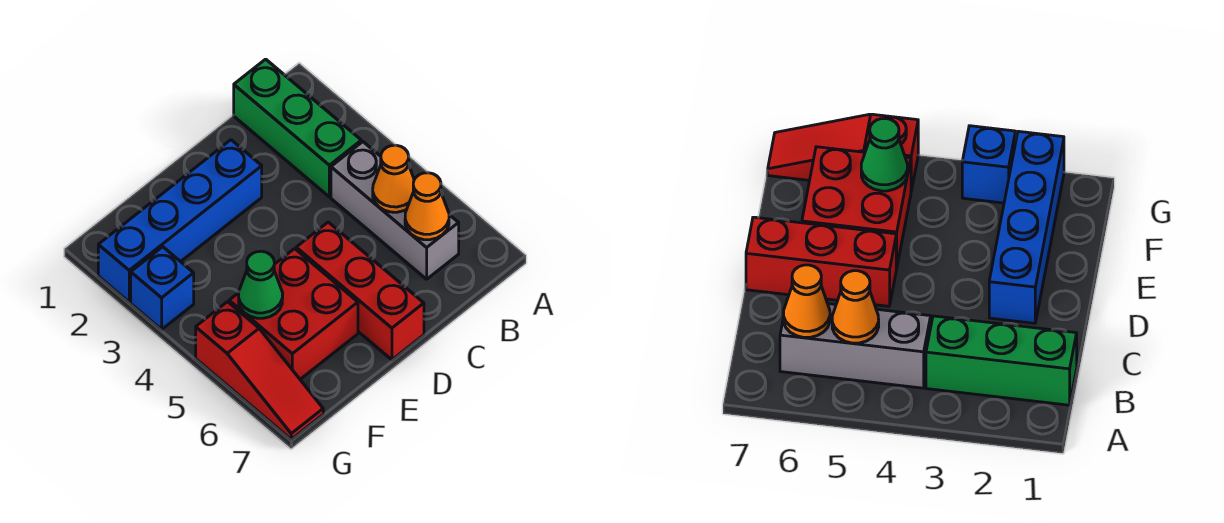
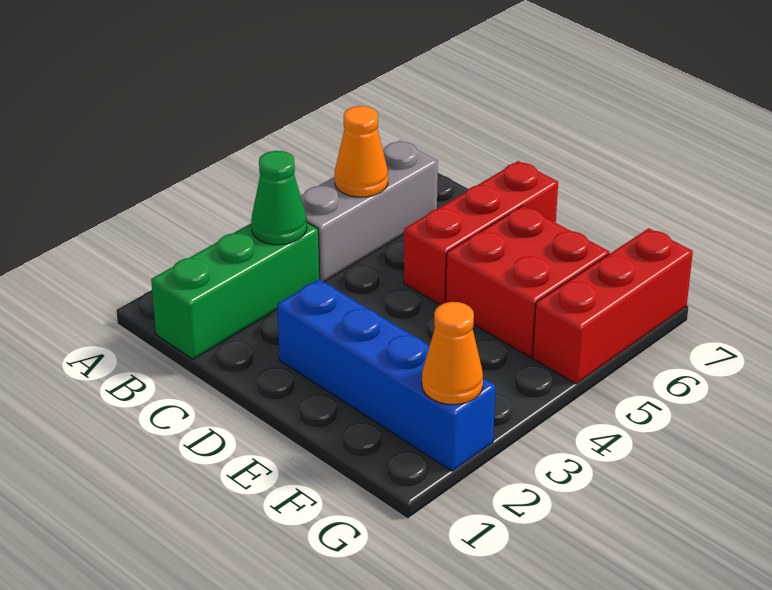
orange 1x1 cone [405,173,449,240] -> orange 1x1 cone moved to [422,302,483,405]
green 1x1 cone [239,251,283,318] -> green 1x1 cone moved to [251,151,307,245]
blue 1x1 brick [131,247,194,329] -> none
red 1x3 slope [196,302,323,439] -> red 1x3 brick [533,228,693,384]

